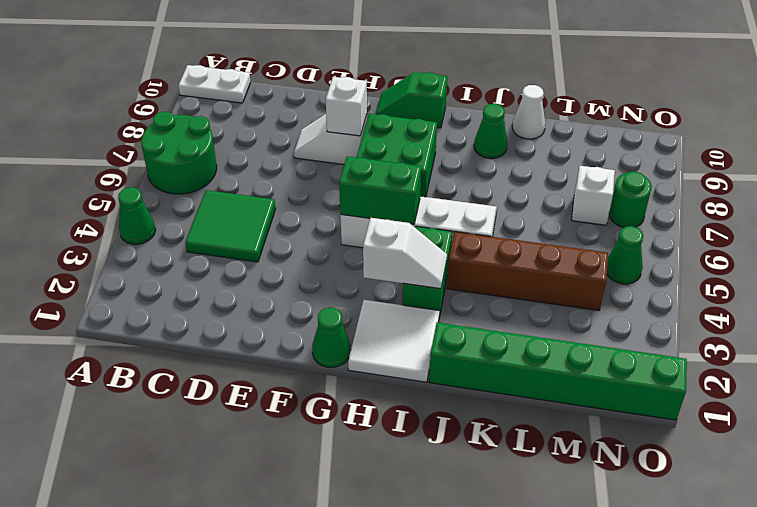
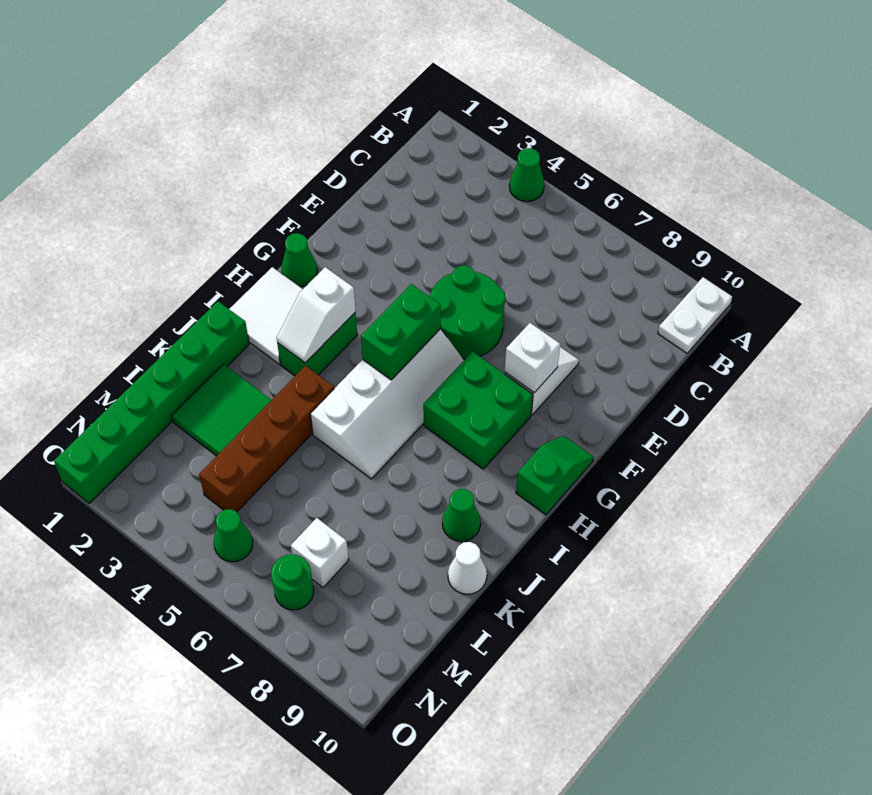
green 2x2 round brick [141,112,217,194] -> green 2x2 round brick moved to [429,266,506,359]
green 2x2 tile [185,190,276,262] -> green 2x2 tile moved to [172,364,271,456]
green 1x2 brick [403,226,452,317] -> green 1x2 brick turned to [277,312,357,376]

